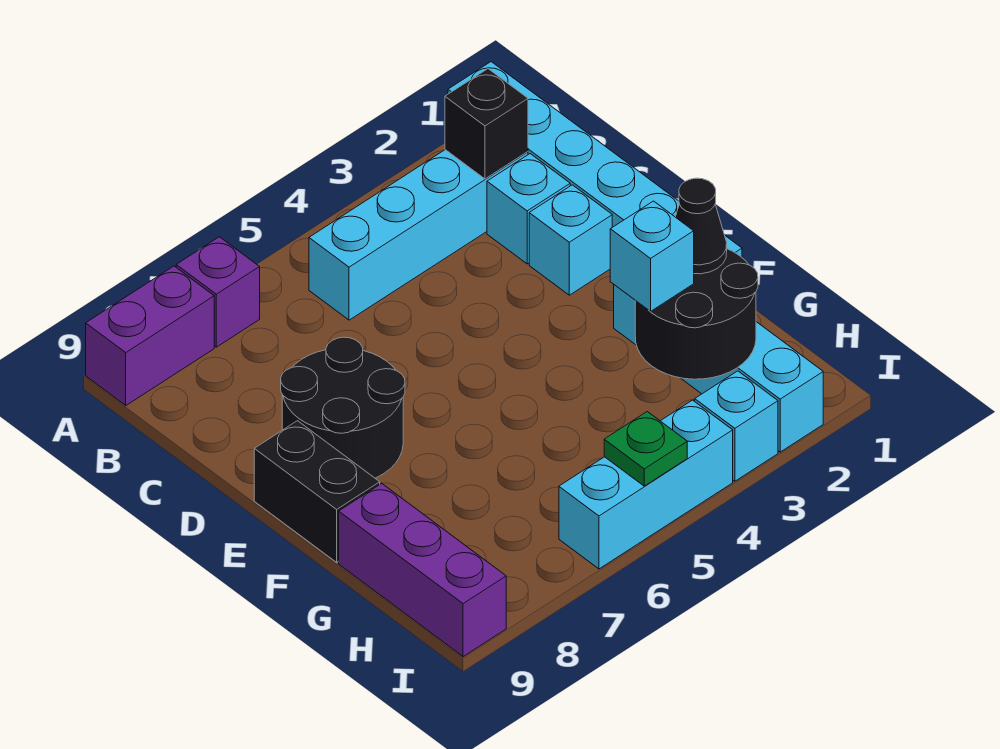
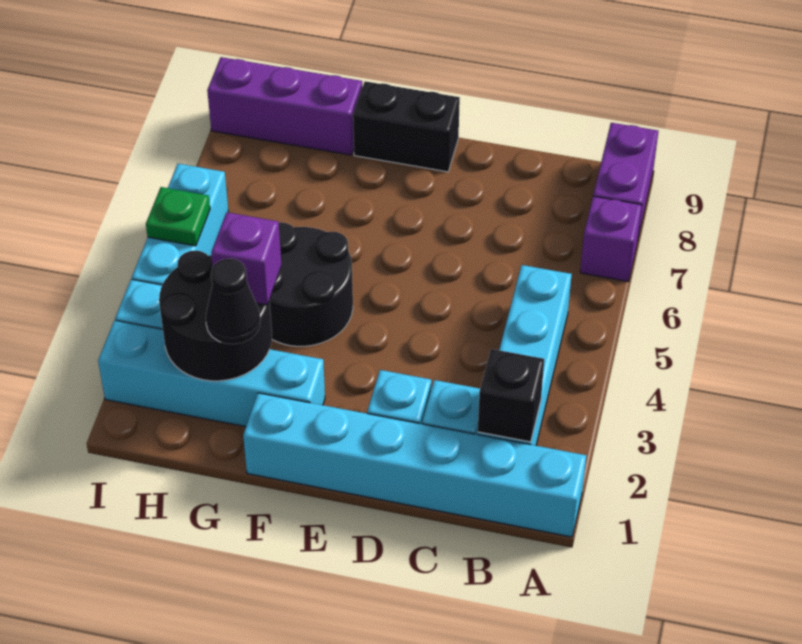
black 2x2 round brick [281,337,405,478] -> black 2x2 round brick moved to [269,222,353,346]
cyan 1x1 brick [610,201,694,311] -> purple 1x1 brick [211,212,281,305]

